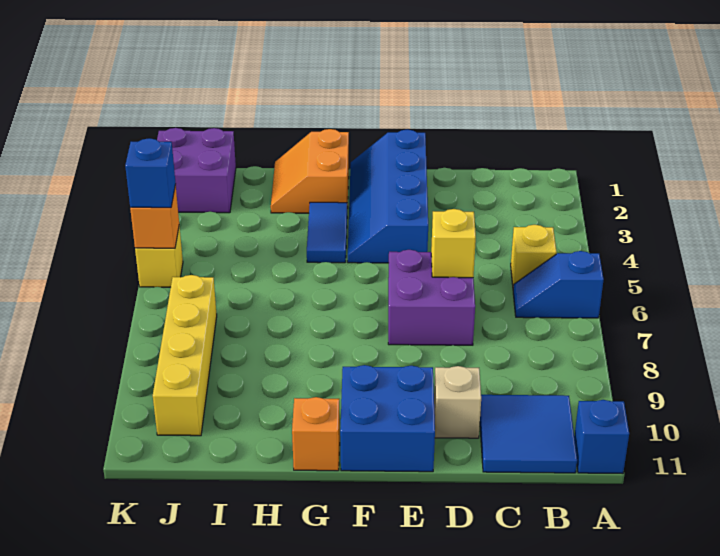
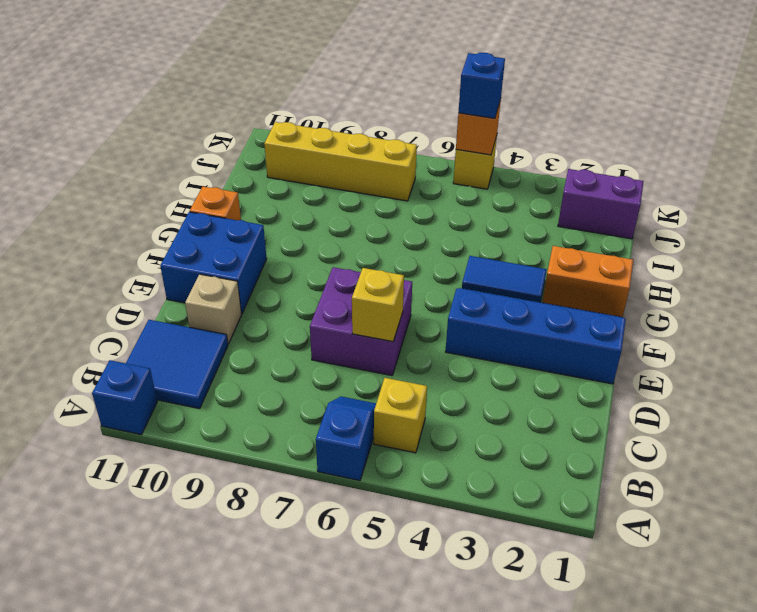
purple 2x2 brick [157,128,236,213] -> purple 1x2 brick [558,169,644,239]

